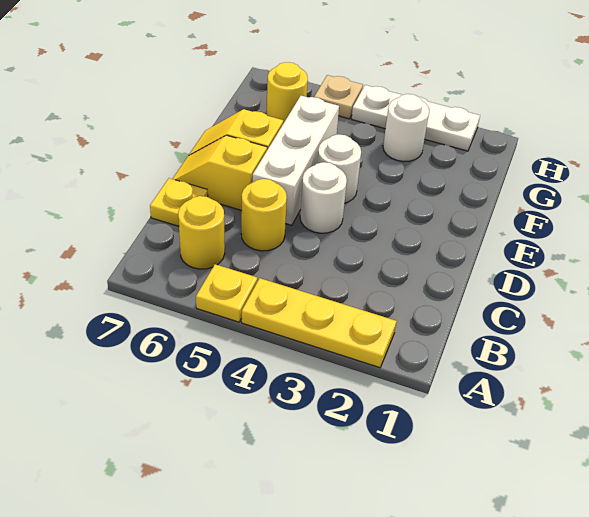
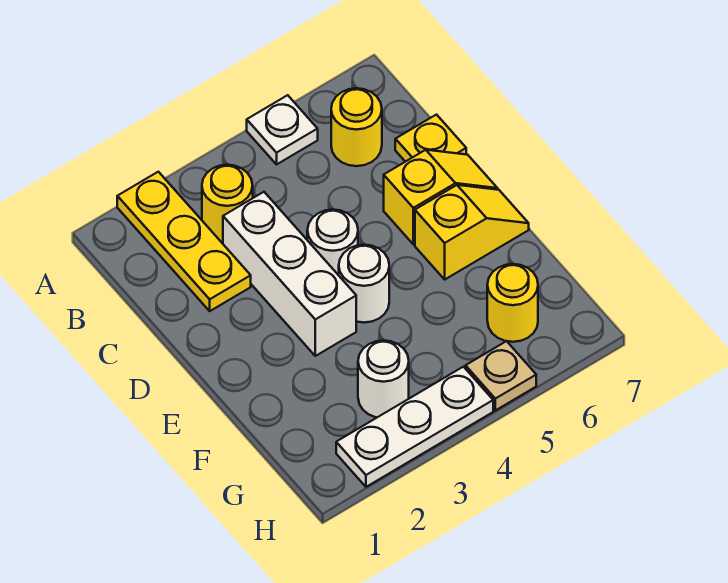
yellow 1x3 plate [242,278,397,368] -> yellow 1x3 plate turned to [117,172,251,311]
yellow 1x1 plate [196,264,257,322] -> white 1x1 plate [247,95,318,164]
yellow 1x1 round brick [241,179,287,251] -> yellow 1x1 round brick moved to [202,165,253,242]
white 1x3 brick [253,96,339,225] -> white 1x3 brick moved to [223,192,356,356]

